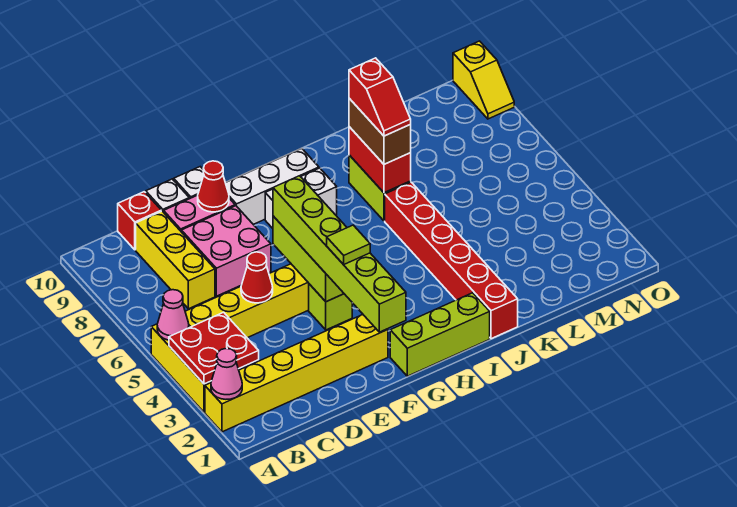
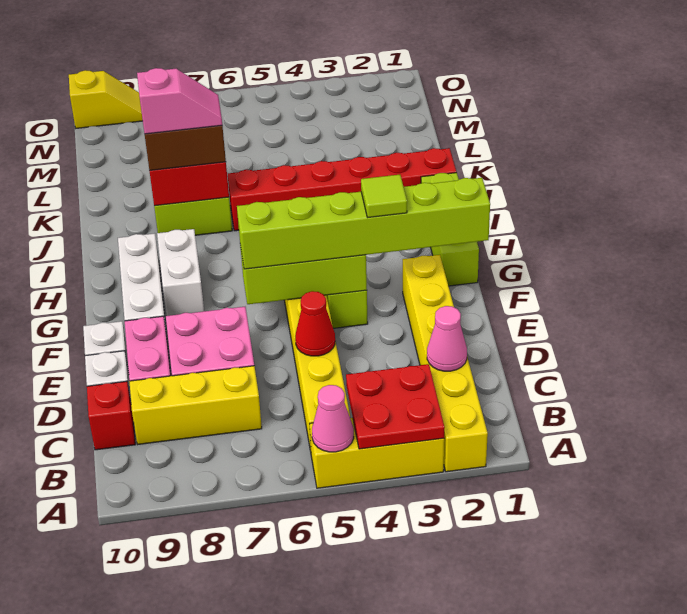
pink 1x1 cone [211,348,242,399] -> pink 1x1 cone moved to [427,306,467,371]
red 1x1 cone [198,161,229,212] -> none
red 1x2 slope [349,58,411,136] -> pink 1x2 slope [137,68,222,134]

